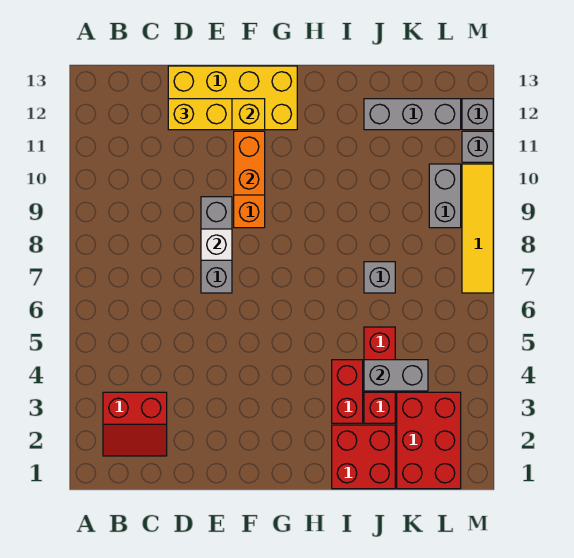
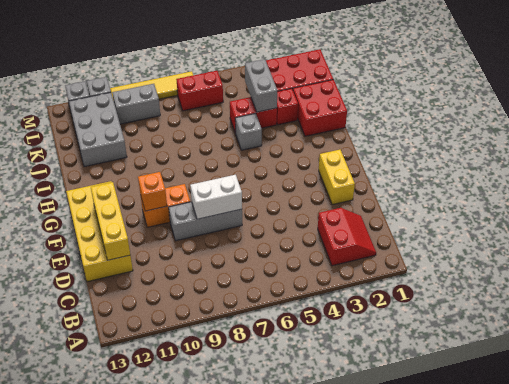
yellow 1x2 brick [168,99,232,130] -> yellow 1x2 brick moved to [319,149,355,205]
white 1x1 brick [201,229,232,260] -> white 1x2 brick [190,175,242,219]
orange 1x2 brick [234,131,265,195] -> orange 1x1 brick [138,172,167,211]
red 1x2 brick [332,360,363,423] -> red 1x2 brick moved to [176,71,223,111]
grey 1x1 brick [364,262,395,293] -> grey 1x1 brick moved to [235,113,262,150]
grey 1x3 brick [364,99,461,130] -> grey 2x3 brick [69,93,127,167]

